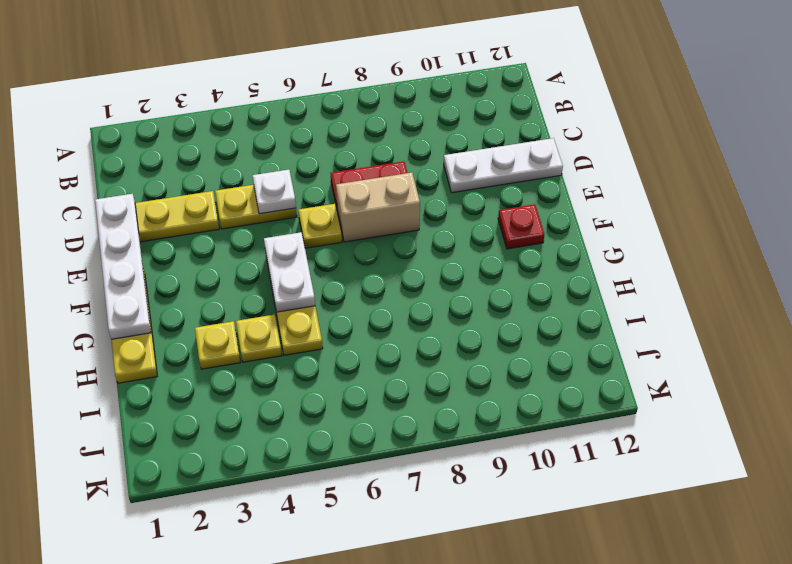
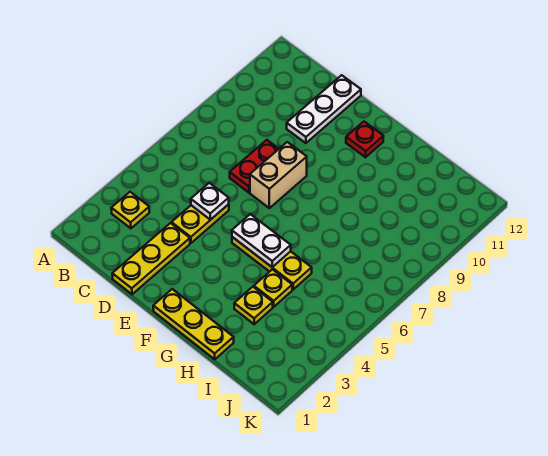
white 1x4 plate [95,194,151,339] -> none
yellow 1x1 plate [298,204,342,248] -> yellow 1x1 plate moved to [111,192,150,228]

